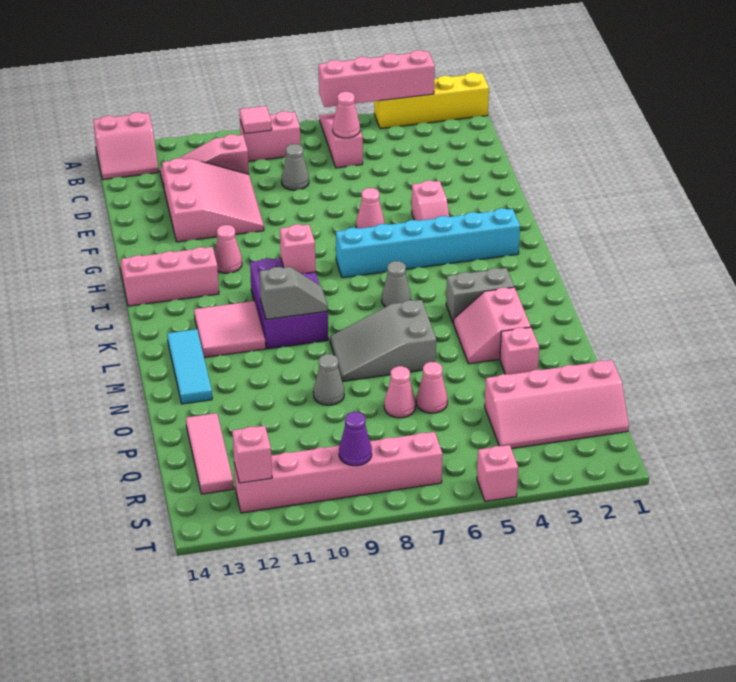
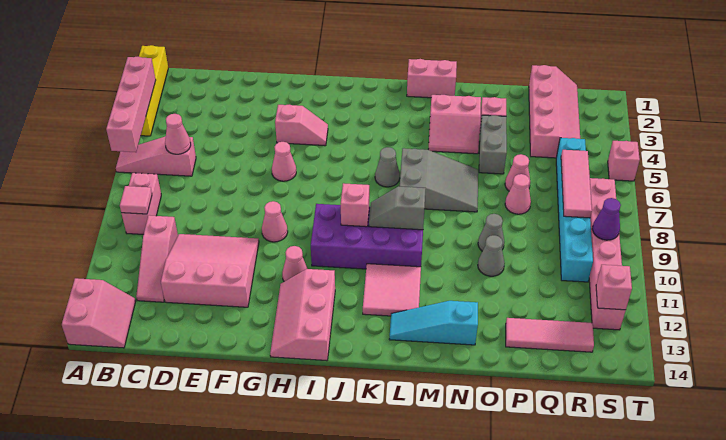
grey 1x1 cone [282,144,309,190] -> grey 1x1 cone moved to [478,235,505,276]
none -> pink 1x1 cone [262,201,288,242]
cyan 1x6 brick [336,208,520,278] -> cyan 1x6 brick moved to [556,138,593,282]
purple 2x3 brick [250,258,328,349] -> purple 2x4 brick [311,204,423,269]
none -> pink 1x2 brick [407,59,457,98]
grey 1x2 brick [446,268,514,323] -> grey 1x2 brick moved to [479,115,507,174]
grey 1x2 slope [260,267,328,320] -> grey 1x2 slope turned to [369,186,426,230]
cyan 1x3 tile [167,329,212,404] -> cyan 1x3 slope [389,301,478,345]
grey 2x3 slope [330,300,436,381] -> grey 2x3 slope turned to [400,148,478,212]
none -> pink 1x3 tile [561,150,592,218]

